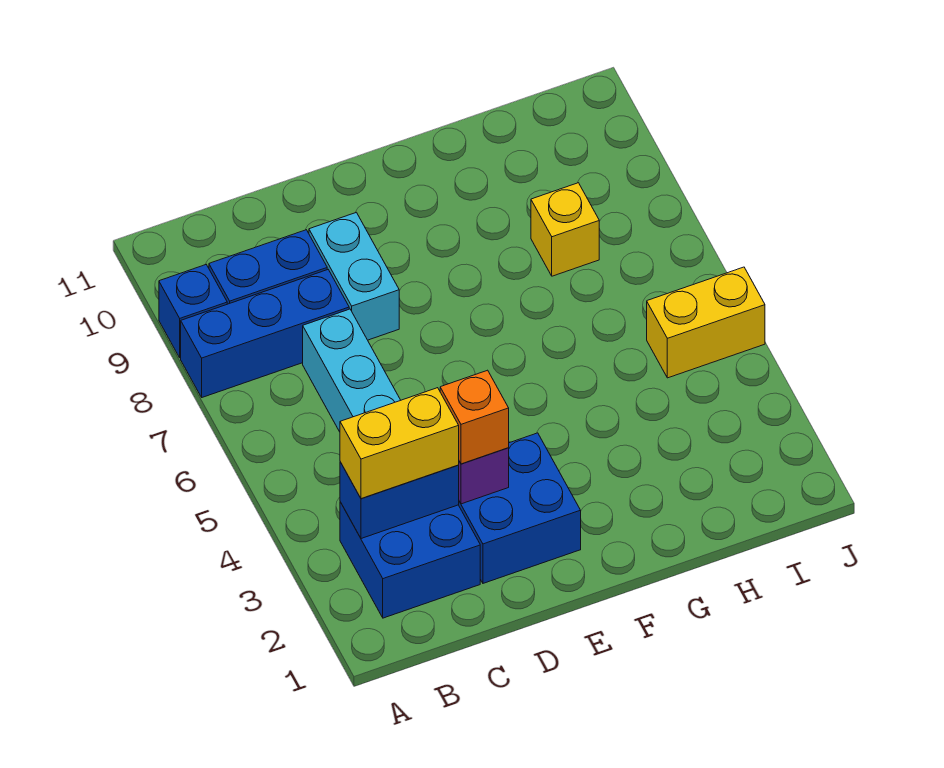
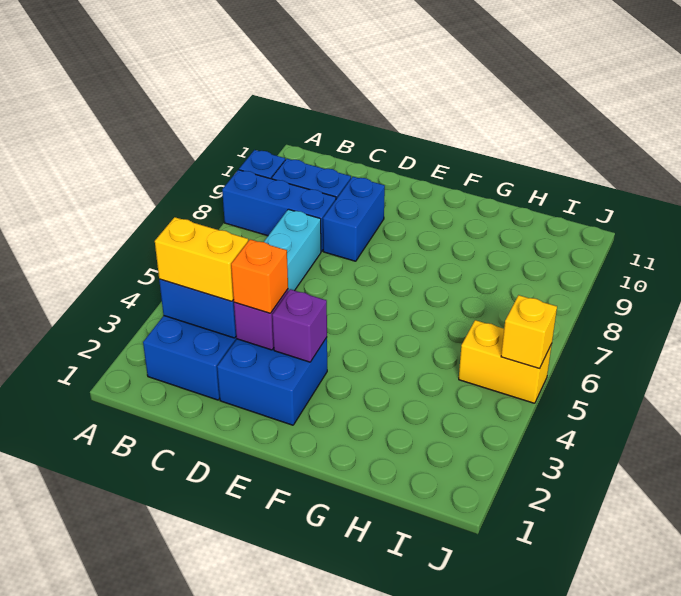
cyan 1x2 brick [309,212,399,340] -> blue 1x2 brick [323,177,385,261]
none -> purple 1x1 brick [272,289,327,362]
yellow 1x1 brick [531,183,599,276] -> yellow 1x1 brick moved to [501,295,557,369]

